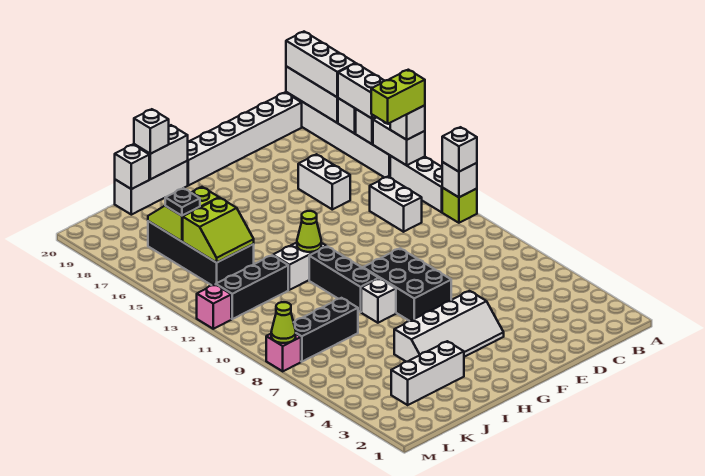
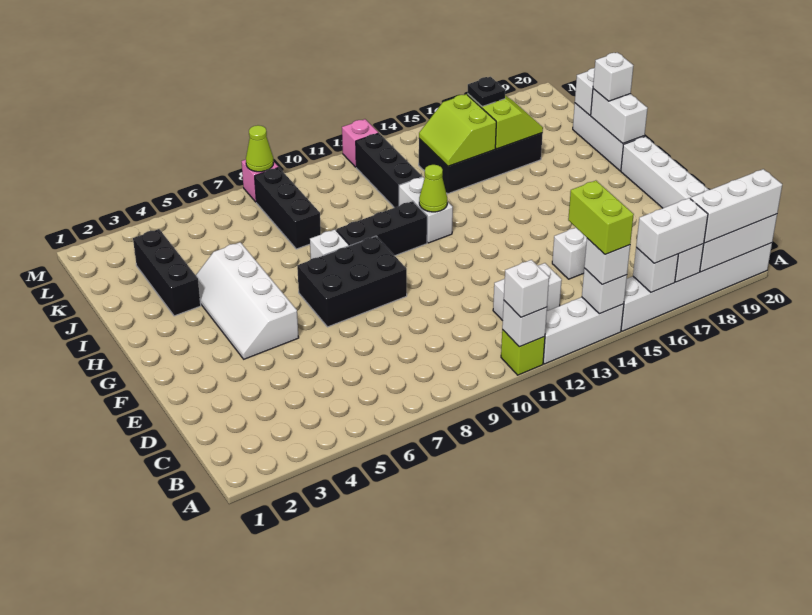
white 1x2 brick [373,118,425,165] -> white 1x1 brick [582,268,627,314]
white 1x3 brick [391,341,464,405] -> black 1x3 brick [133,229,201,316]

